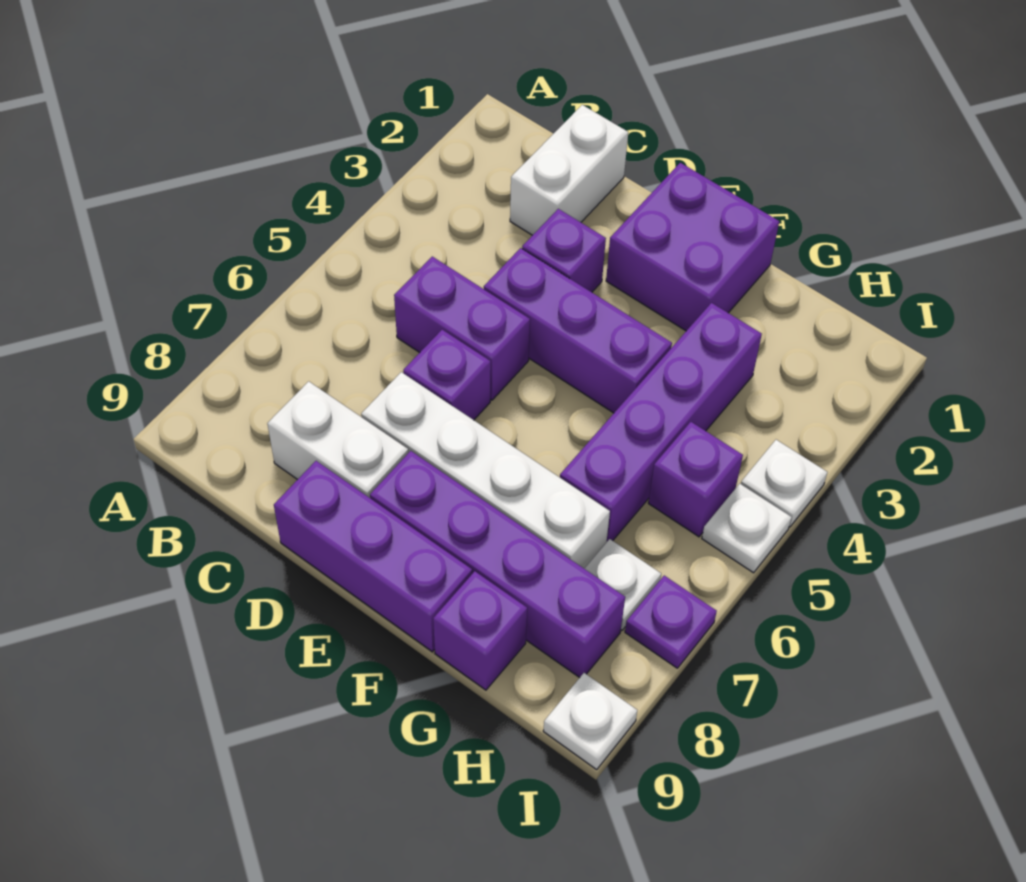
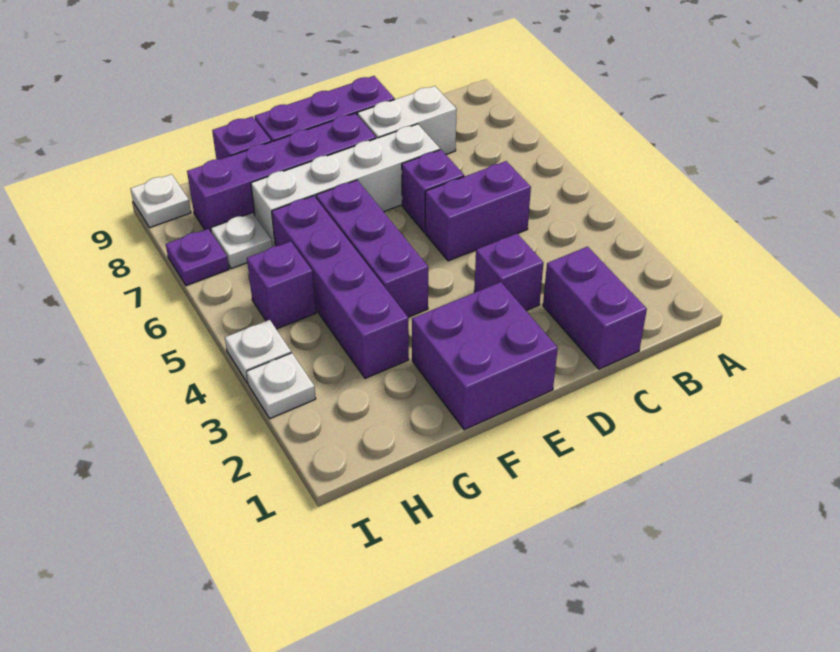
white 1x2 brick [510,105,628,235] -> purple 1x2 brick [543,247,647,369]
purple 1x3 brick [484,248,672,413] -> purple 1x3 brick turned to [316,180,428,317]
white 1x1 plate [702,484,792,573] -> white 1x1 plate moved to [246,353,316,419]

